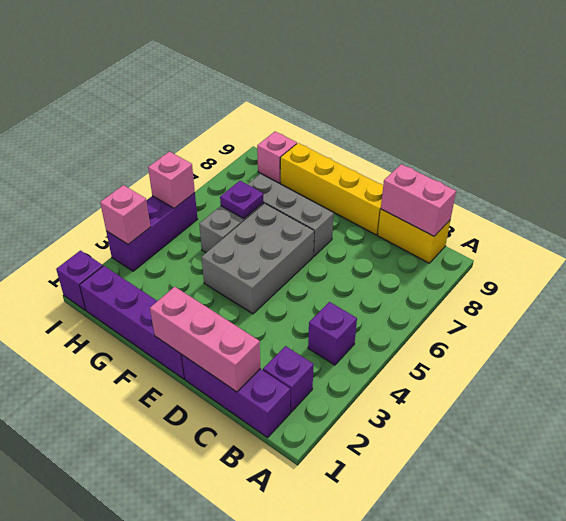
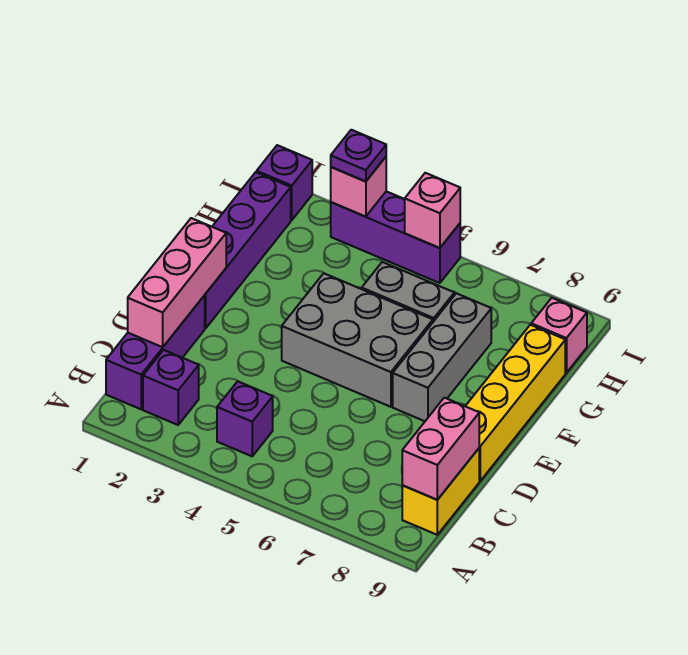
purple 1x1 plate [220,181,263,219] -> purple 1x1 plate moved to [331,130,386,182]

